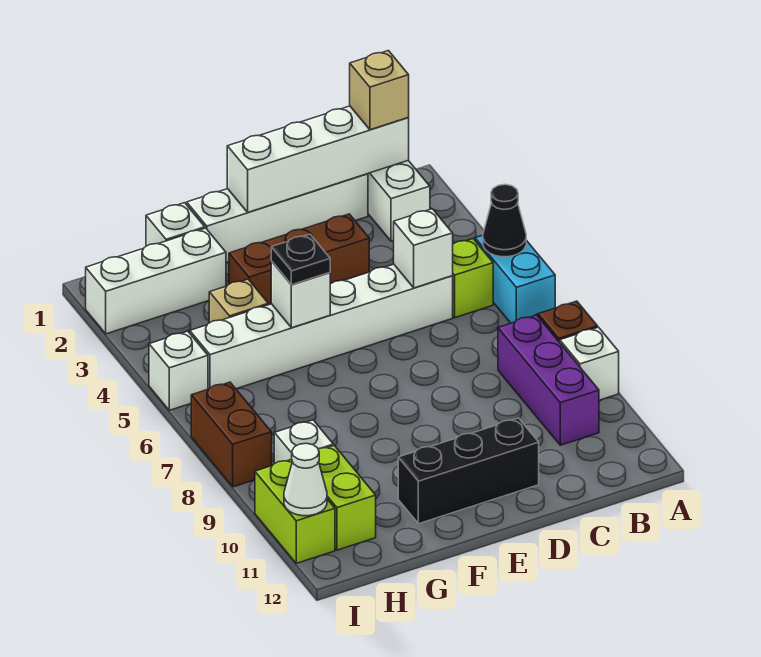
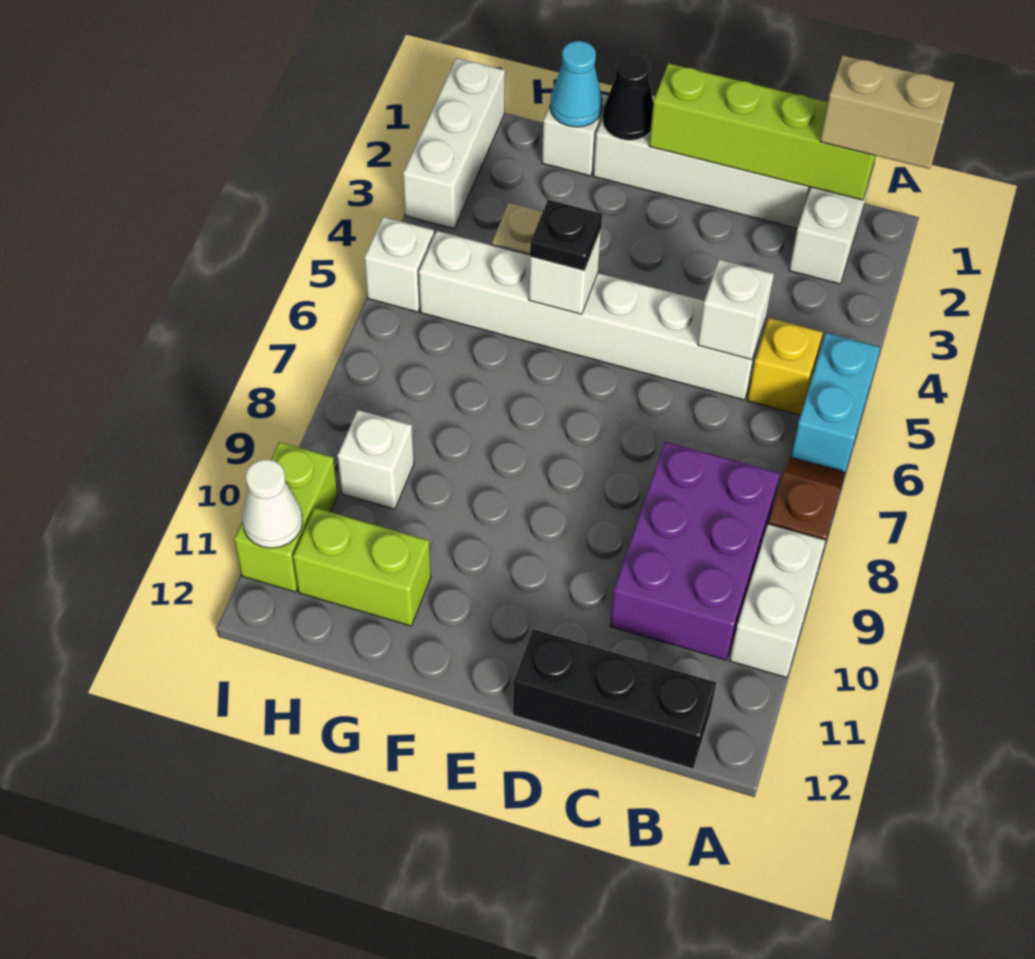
black 1x1 cone [483,184,526,257] -> black 1x1 cone moved to [602,54,653,140]
white 1x1 brick [560,327,619,400] -> white 1x2 brick [730,524,826,678]
white 1x4 brick [227,106,409,212] -> lime 1x4 brick [649,63,876,200]
tan 1x1 brick [350,51,409,130] -> tan 1x2 brick [820,55,954,169]
lime 1x1 brick [453,239,493,318] -> yellow 1x1 brick [747,318,823,415]
purple 1x3 brick [498,315,599,445] -> purple 2x3 brick [610,442,780,660]
brown 1x3 brick [229,214,369,305] -> none
black 1x3 brick [398,418,539,524] -> black 1x3 brick moved to [513,629,716,769]
none -> cyan 1x1 cone [550,41,603,127]
white 1x3 brick [86,228,226,334] -> white 1x3 brick turned to [403,58,505,229]
lime 1x2 brick [318,446,376,550] -> lime 1x2 brick turned to [293,508,431,626]
brown 1x2 brick [191,382,272,487] -> none

